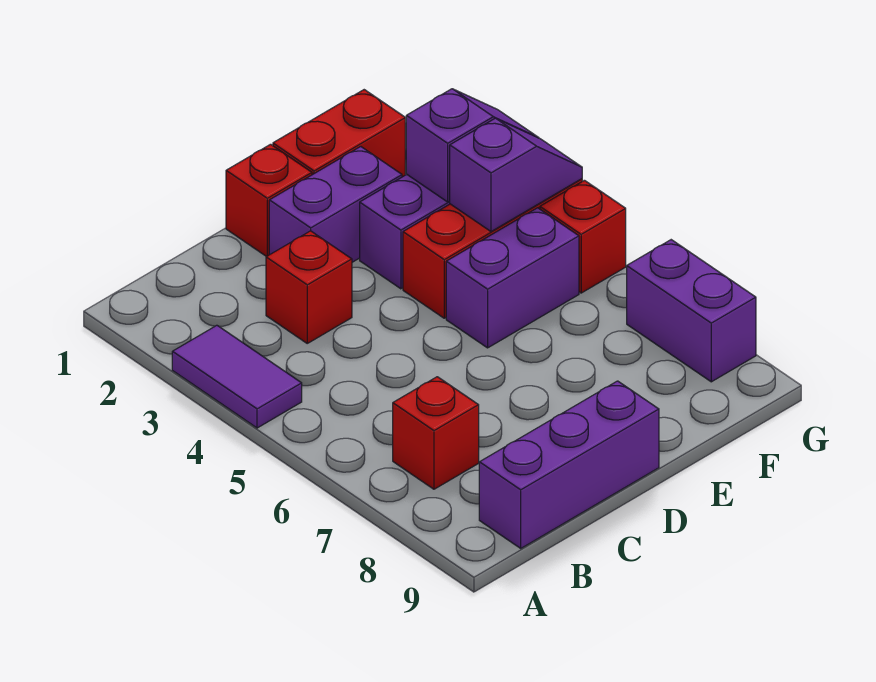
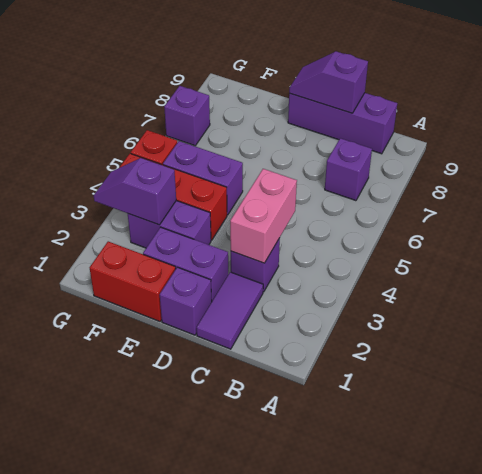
purple 1x2 tile [172,325,302,428] -> purple 1x2 tile moved to [197,272,263,349]
red 1x1 brick [393,377,479,489] -> purple 1x1 brick [325,138,372,201]
red 1x1 brick [266,231,352,343] -> purple 1x1 brick [231,238,280,292]
none -> pink 1x2 brick [230,169,297,263]
red 1x1 brick [226,144,312,257] -> purple 1x1 brick [160,267,212,335]
purple 1x2 slope [450,118,582,232] -> purple 1x2 slope moved to [289,51,368,113]
purple 1x2 brick [627,240,756,382] -> purple 1x1 brick [164,86,210,146]

